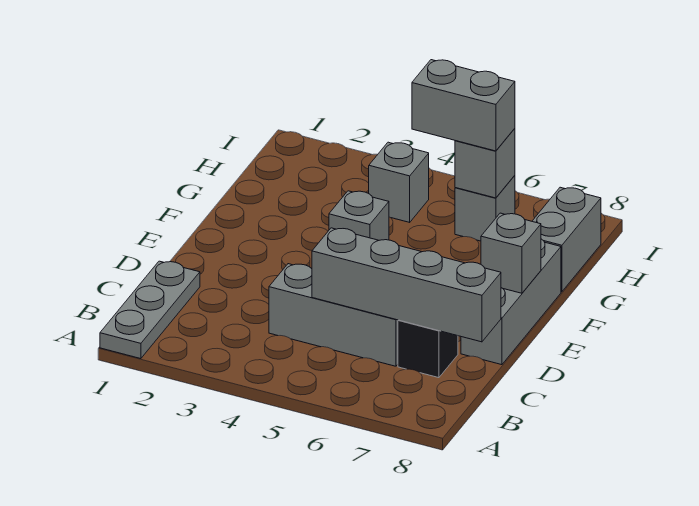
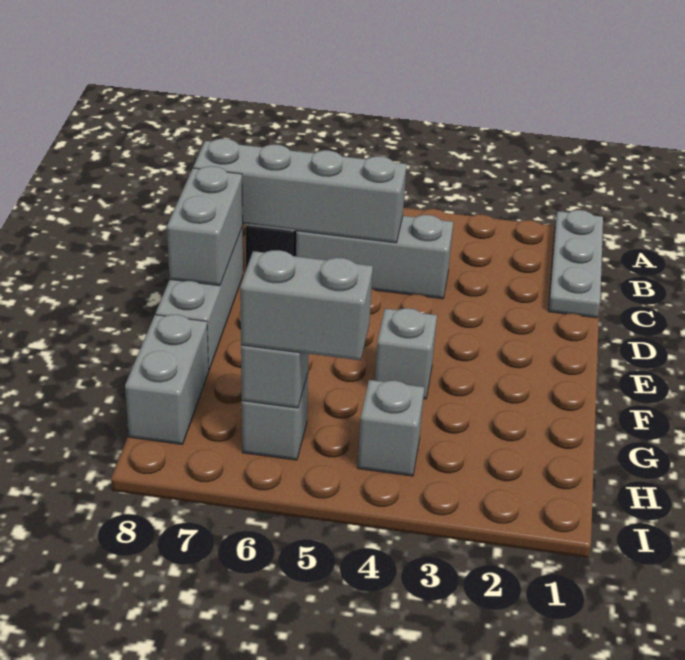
grey 1x1 brick [481,213,541,293] -> grey 1x2 brick [167,166,243,286]

